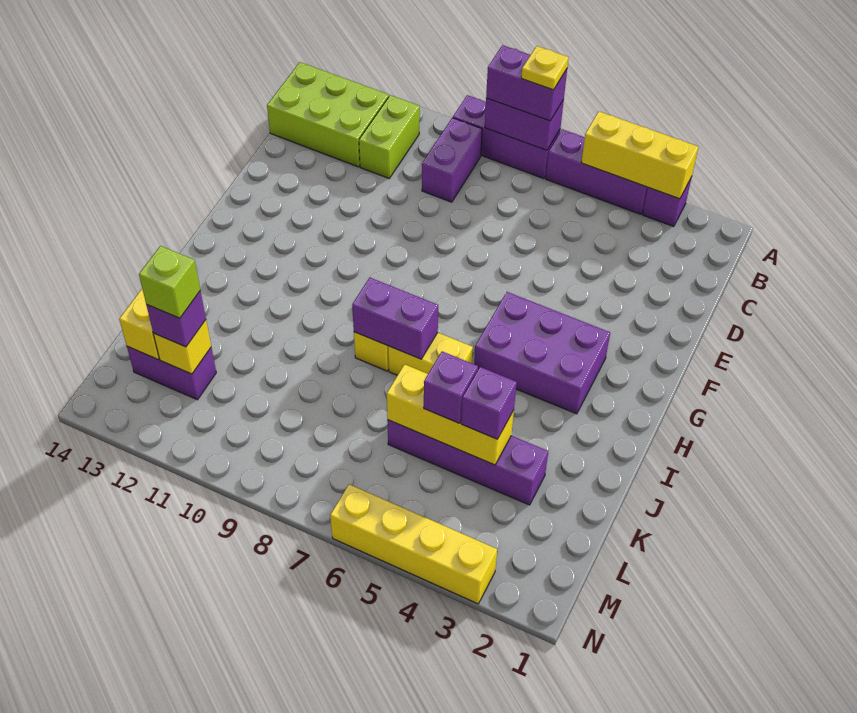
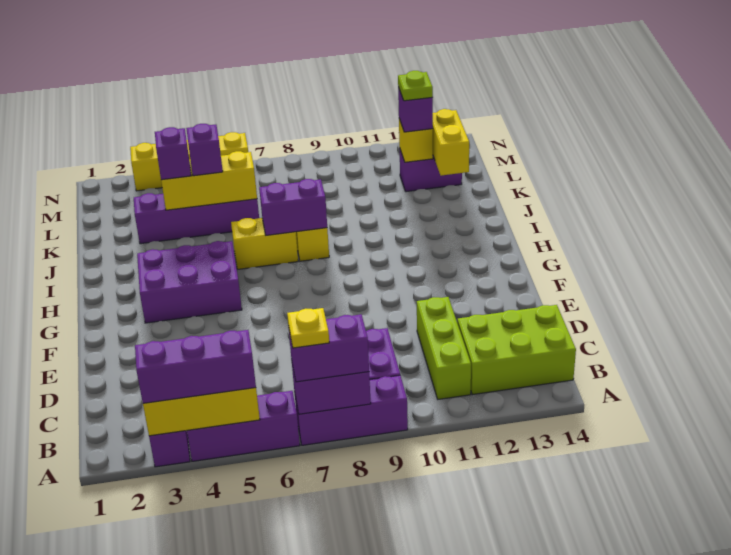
none -> purple 1x3 brick [135,330,256,403]
lime 1x2 brick [359,95,420,178] -> lime 1x3 brick [417,297,471,399]
lime 1x1 brick [139,246,200,318] -> lime 1x1 plate [398,71,433,101]

